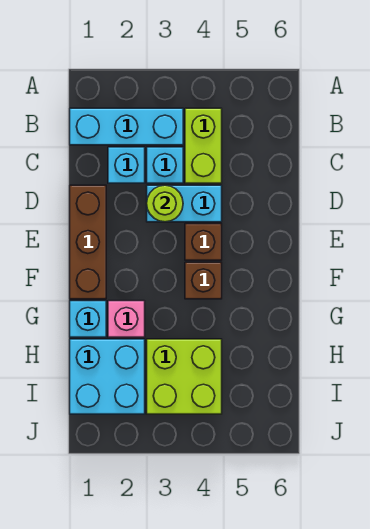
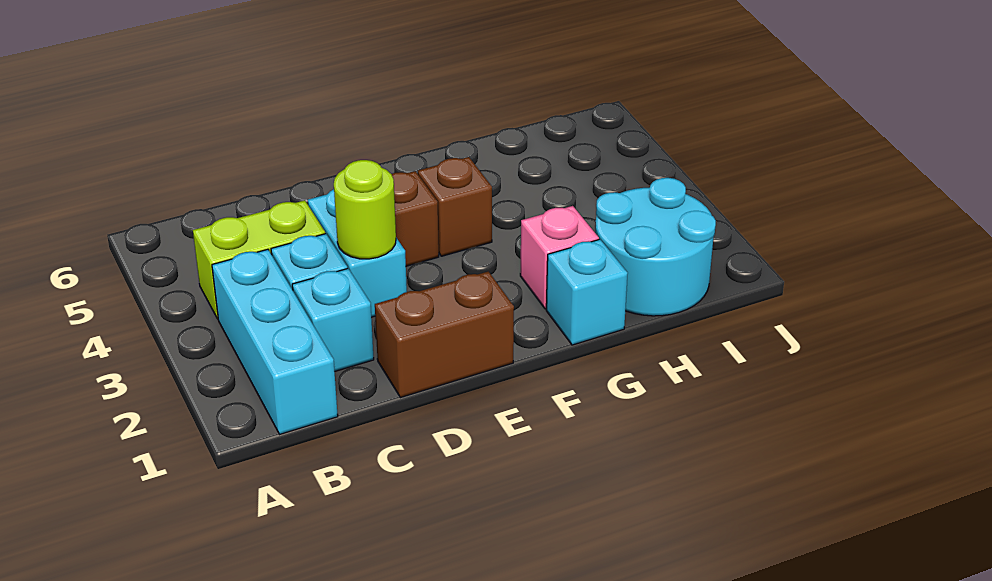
brown 1x3 brick [70,185,106,299] -> brown 1x2 brick [375,271,514,398]
cyan 2x2 brick [70,339,145,414] -> cyan 2x2 round brick [595,178,716,316]
lime 2x2 brick [147,339,222,414] -> none

